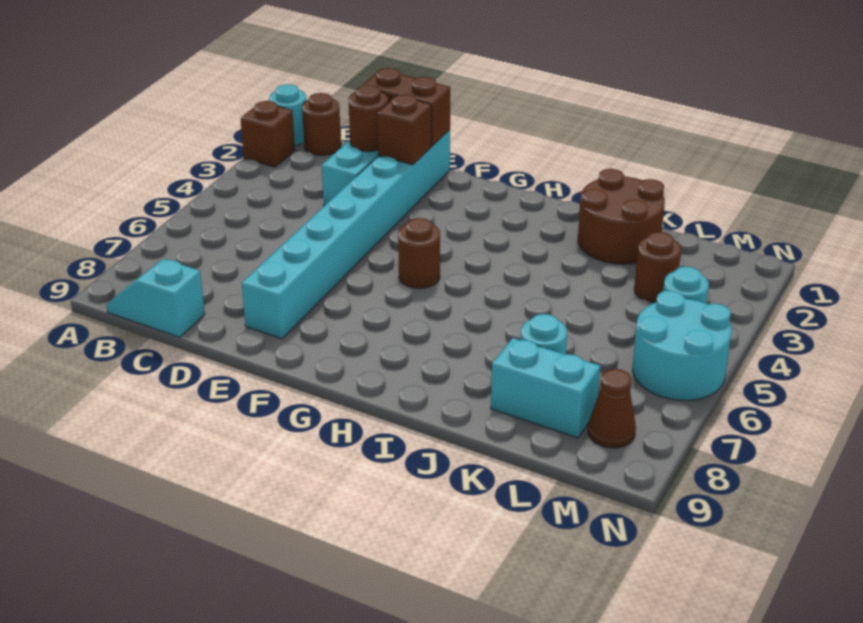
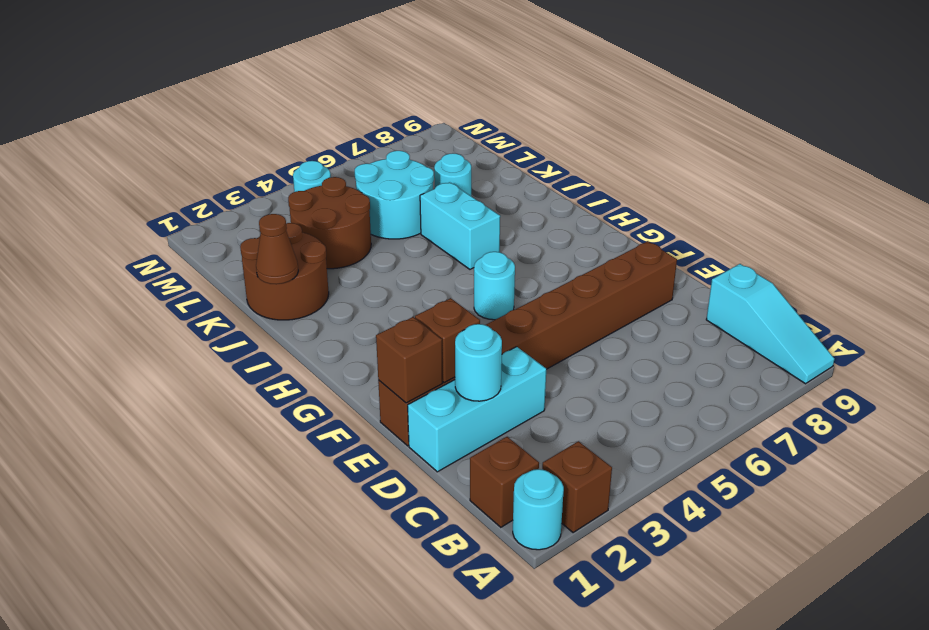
brown 1x1 round brick [302,93,341,155] -> brown 1x1 brick [470,437,539,527]
cyan 1x2 slope [107,259,205,337] -> cyan 1x3 slope [706,264,835,384]
brown 1x2 brick [362,68,450,146] -> brown 1x1 brick [376,317,443,403]
brown 1x1 round brick [349,85,388,151] -> cyan 1x1 round brick [455,324,502,401]
cyan 1x8 brick [242,130,450,339] -> brown 1x8 brick [378,241,677,446]
brown 1x1 round brick [398,218,440,288] -> cyan 1x1 round brick [474,252,515,320]
cyan 1x2 brick [491,338,600,438] -> cyan 1x2 brick moved to [420,182,500,269]
brown 1x1 round brick [634,232,681,303] -> brown 2x2 round brick [288,177,371,269]
cyan 2x2 round brick [633,290,732,400] -> cyan 2x2 round brick moved to [355,151,434,239]
brown 1x1 cone [588,369,636,448] -> brown 1x1 cone moved to [256,214,298,284]

